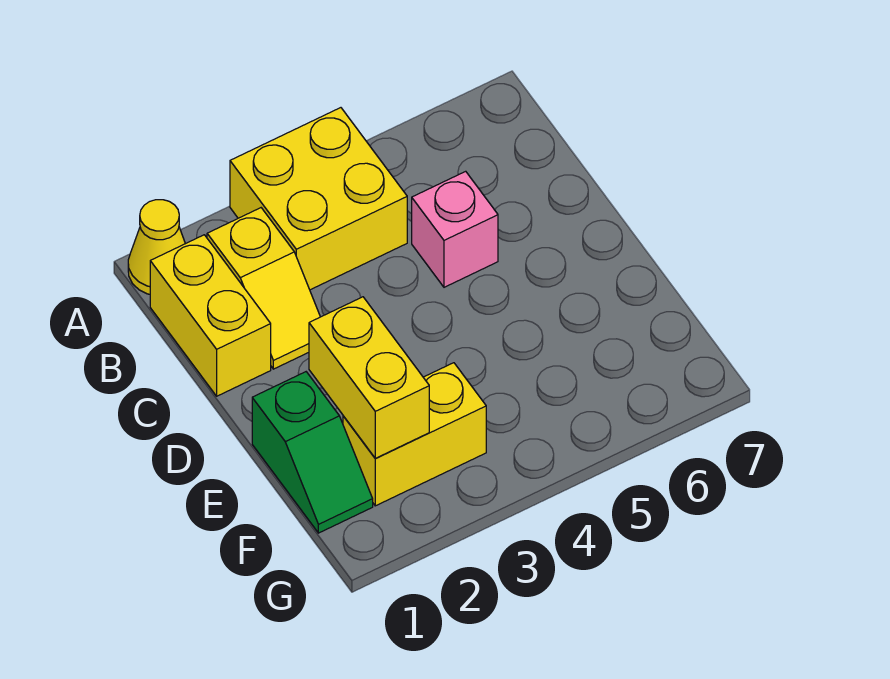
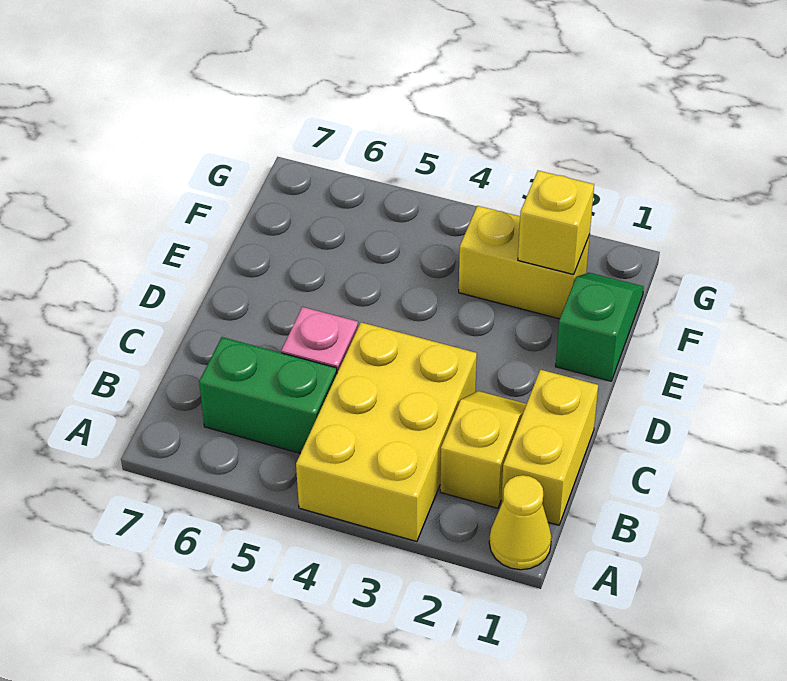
yellow 2x2 brick [230,108,407,290] -> yellow 2x3 brick [296,322,477,542]
none -> green 1x2 brick [199,337,337,453]
yellow 1x2 brick [309,297,429,458] -> yellow 1x1 brick [518,171,594,275]

